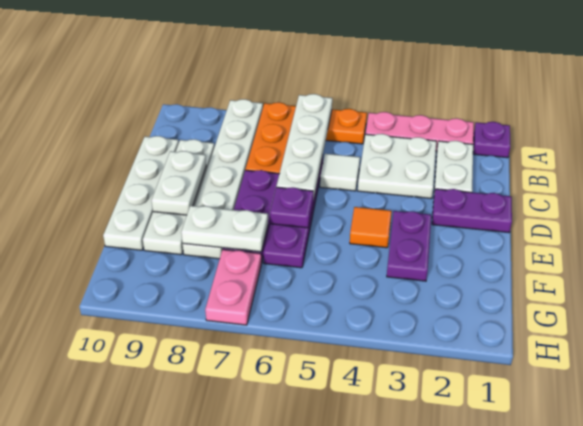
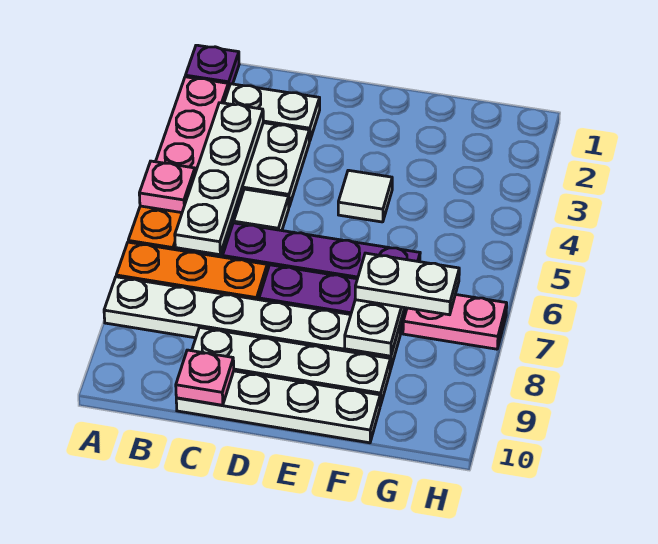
none -> pink 1x1 plate [139,161,195,213]
white 1x4 plate [277,94,332,201] -> white 1x4 plate turned to [175,103,263,255]
none -> pink 1x1 plate [176,350,234,405]
purple 1x2 plate [432,189,512,233] -> none
white 1x2 plate [151,151,206,215] -> white 1x2 plate moved to [355,253,459,315]
purple 1x2 plate [387,211,431,281] -> none
orange 1x1 tile [350,207,392,248] -> white 1x1 tile [338,170,392,222]
purple 1x1 plate [270,187,313,228] -> none

